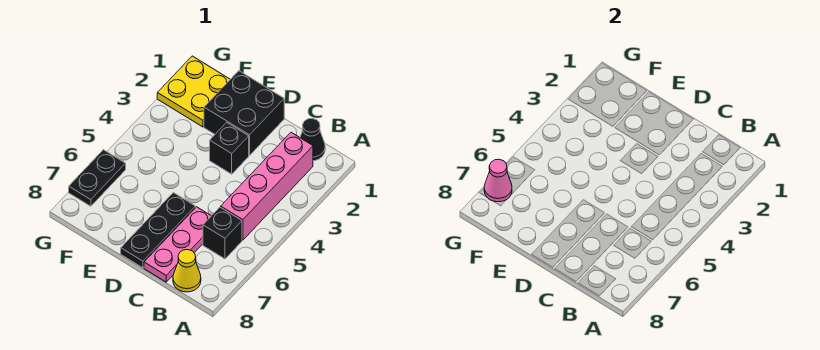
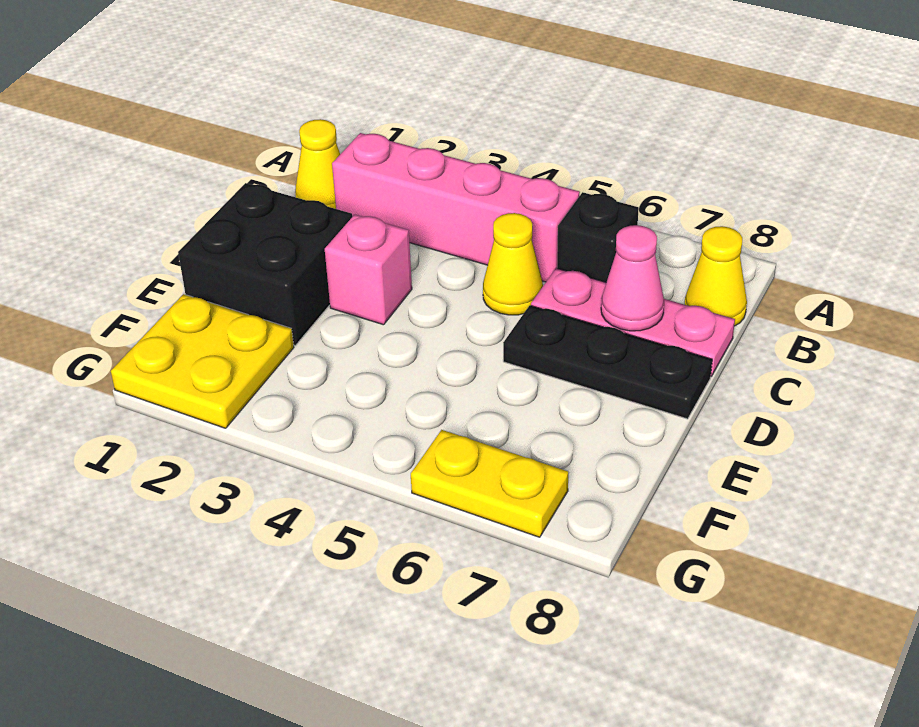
black 1x1 cone [300,118,325,161] -> yellow 1x1 cone [295,119,340,209]
none -> yellow 1x1 cone [483,213,543,315]
black 1x1 brick [210,122,249,174] -> pink 1x1 brick [325,215,412,325]
black 1x2 plate [69,150,126,206] -> yellow 1x2 plate [411,430,568,537]
pink 1x1 cone [484,159,512,202] -> pink 1x1 cone moved to [601,225,664,331]

